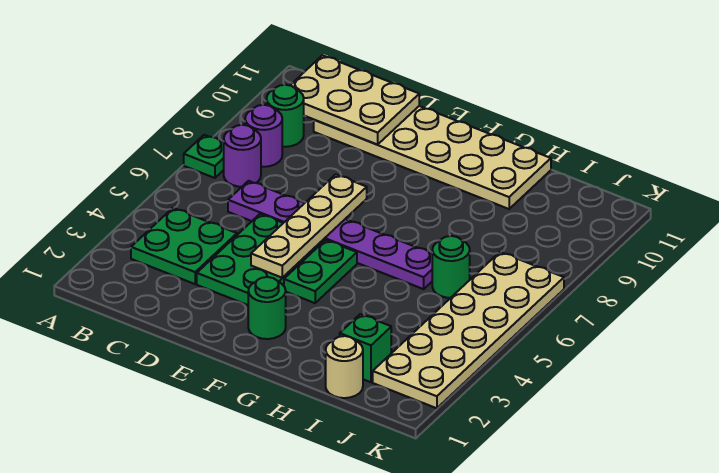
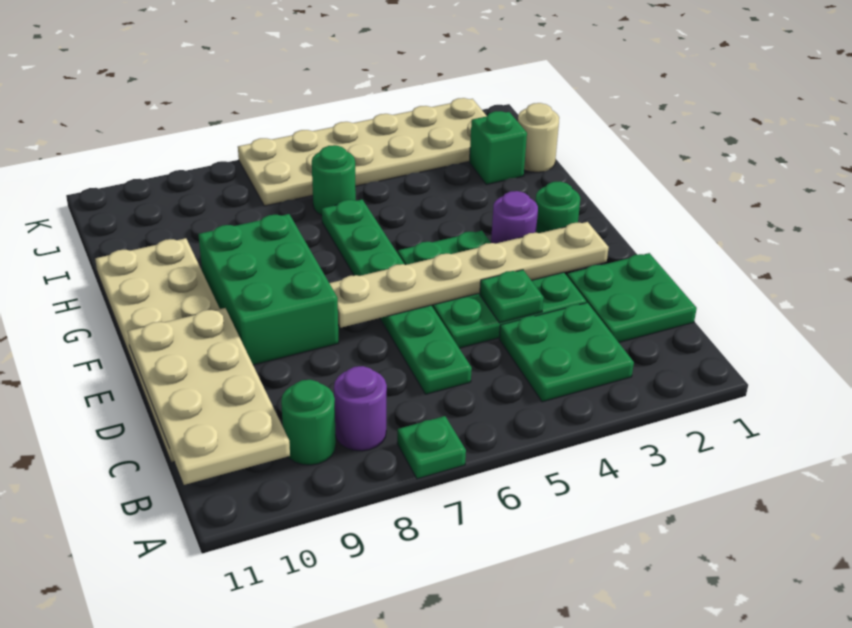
purple 1x1 round brick [224,125,261,187] -> purple 1x1 round brick moved to [491,191,538,244]
tan 2x3 plate [290,55,419,145] -> tan 2x4 plate [127,308,290,485]
none -> green 2x2 plate [567,253,697,342]
purple 1x6 plate [228,181,432,289] -> green 1x6 plate [322,200,472,394]
none -> green 1x1 plate [480,270,544,323]
tan 1x4 plate [251,174,367,278] -> tan 1x6 plate [329,222,609,328]
none -> green 2x3 brick [198,214,339,365]

